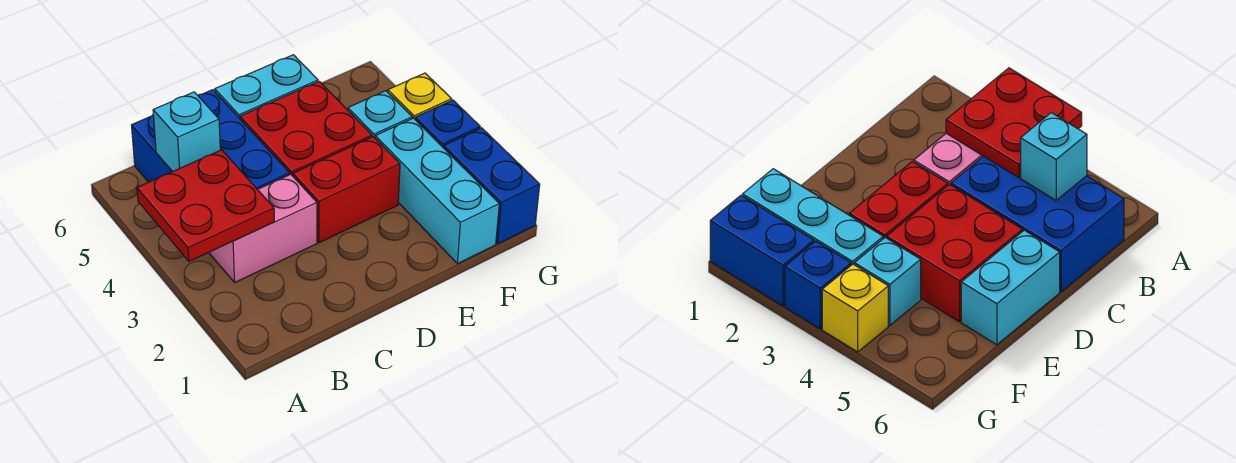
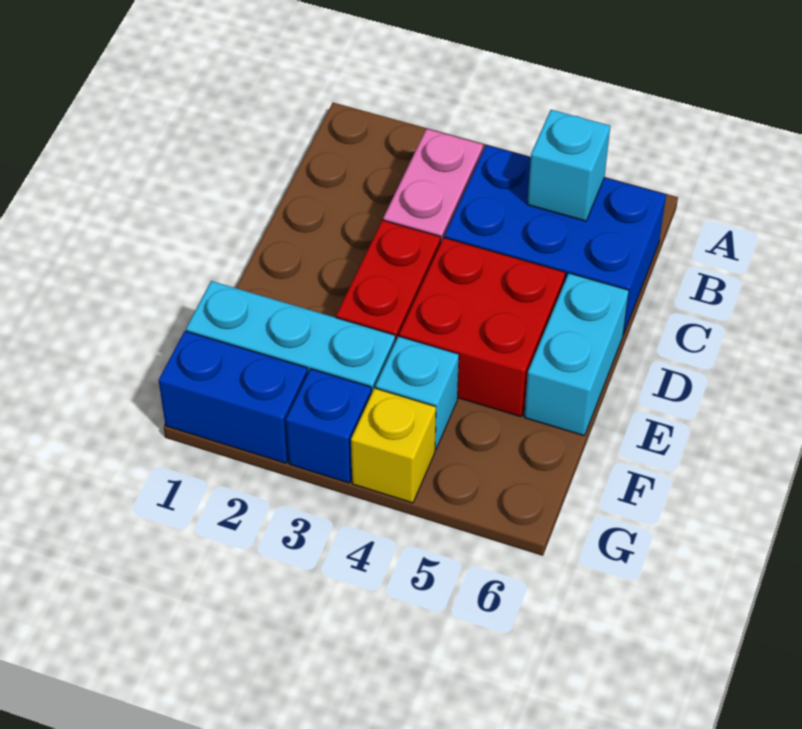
red 2x2 plate [137,150,274,261] -> none

